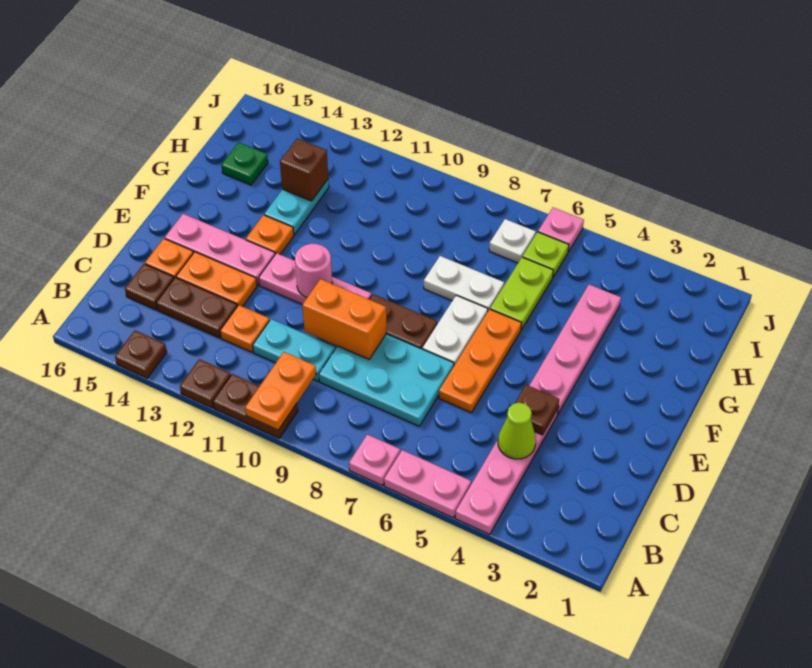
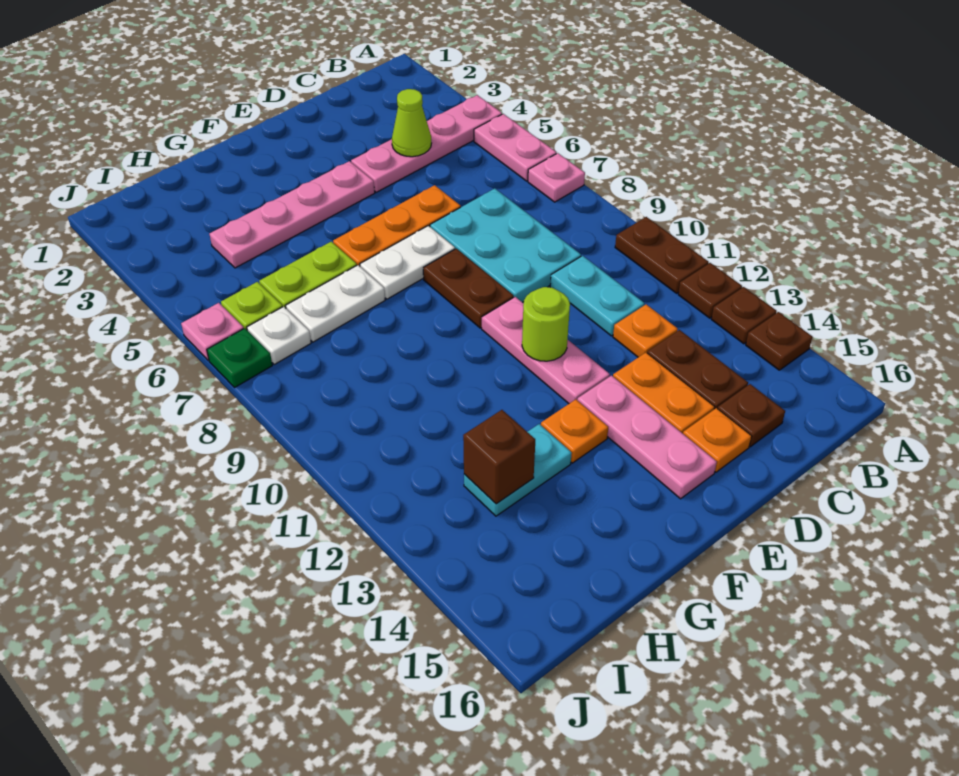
orange 1x2 plate [245,352,316,430] -> none
brown 1x1 plate [514,385,559,435] -> brown 1x1 plate moved to [711,287,777,344]
orange 1x2 brick [302,279,386,359] -> none
pink 1x1 round brick [295,244,332,298] -> lime 1x1 round brick [522,287,570,361]
white 1x2 plate [424,256,504,310] -> white 1x2 plate turned to [286,265,385,342]
green 1x1 plate [222,143,268,185] -> green 1x1 plate moved to [207,328,272,388]

